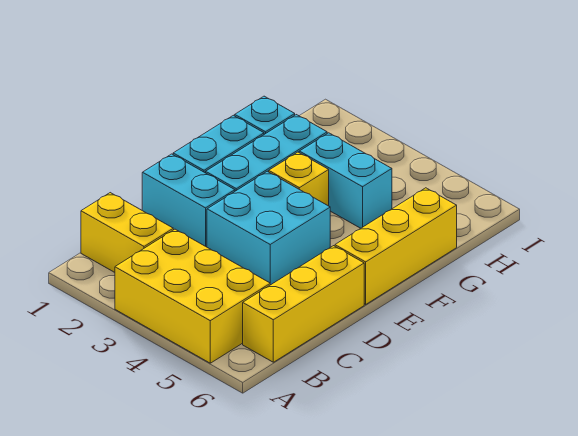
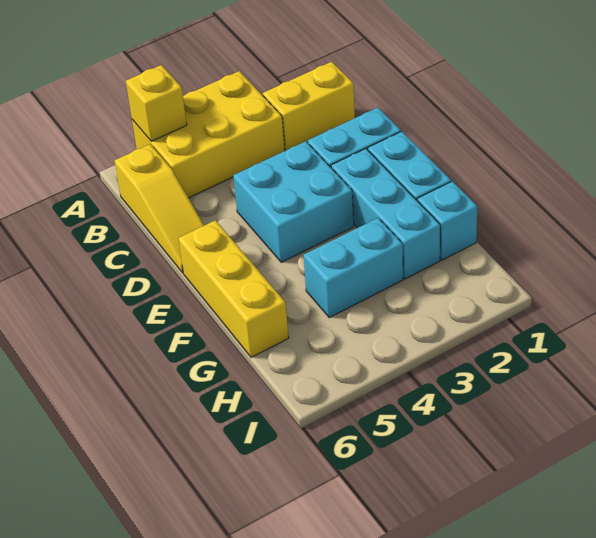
yellow 1x3 brick [243,246,364,362] -> yellow 1x3 slope [115,144,204,273]
yellow 1x1 brick [269,152,329,206] -> yellow 1x1 brick moved to [126,65,187,141]

